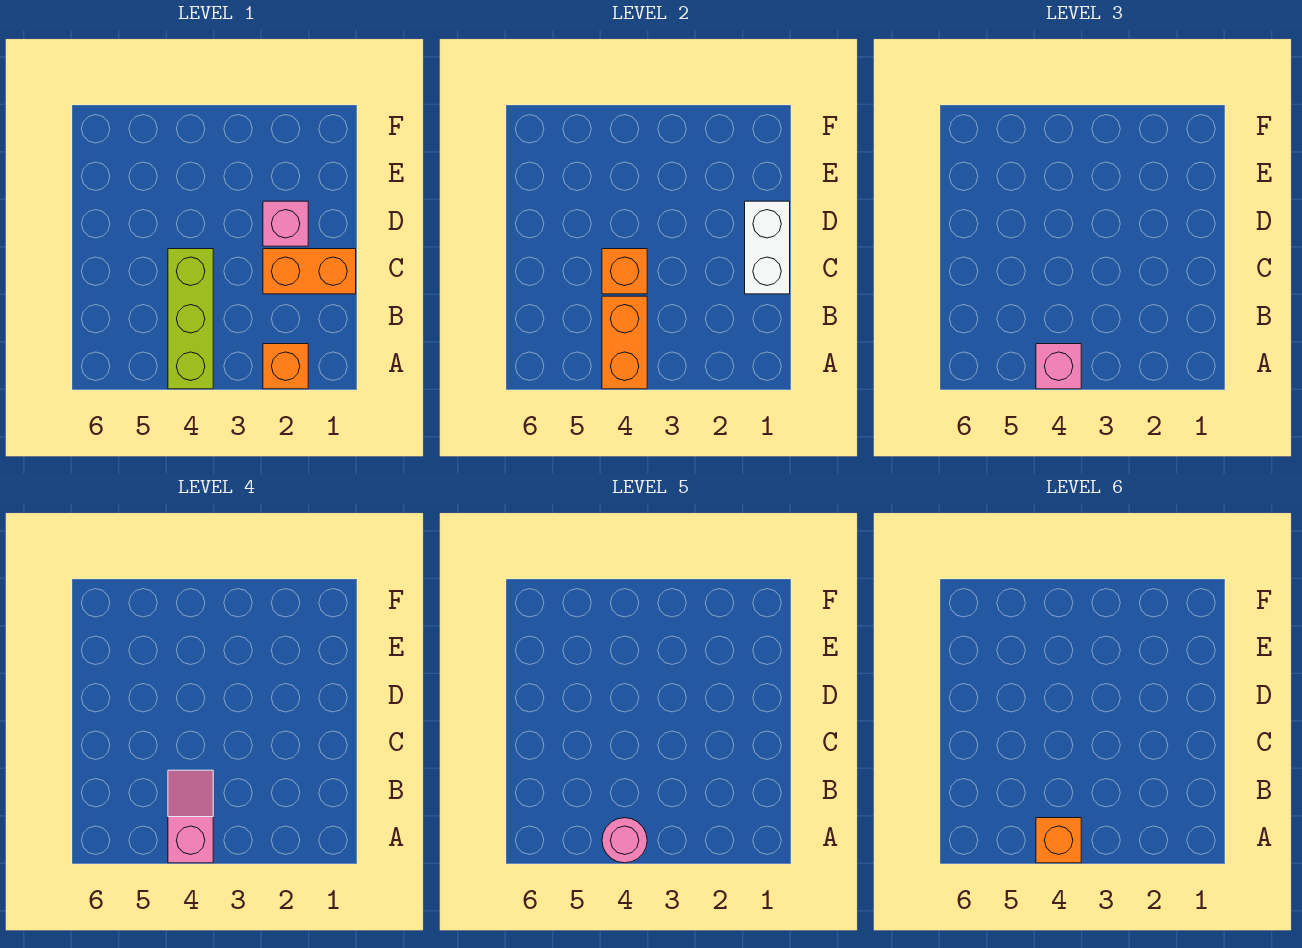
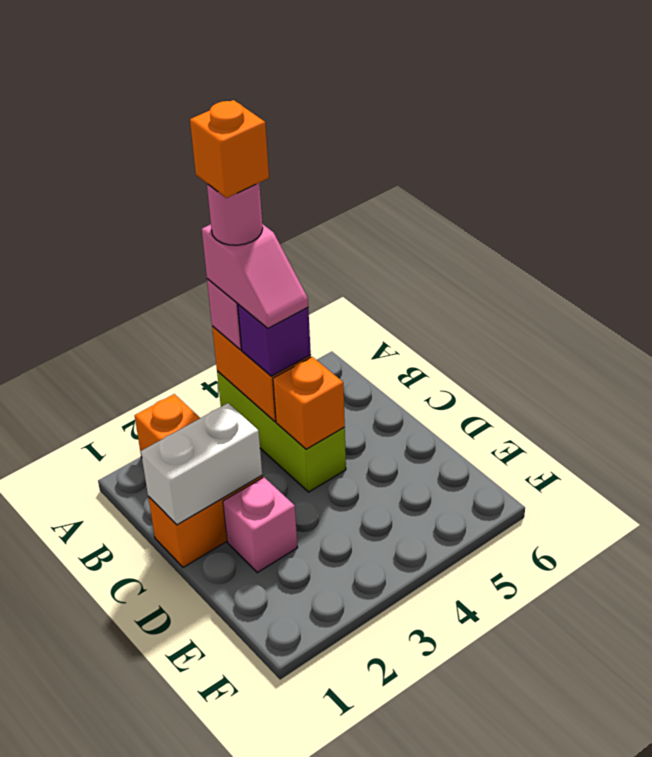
none -> purple 1x1 brick [238,304,311,376]
white 1x2 brick [745,201,790,294] -> white 1x2 brick turned to [141,403,262,525]

